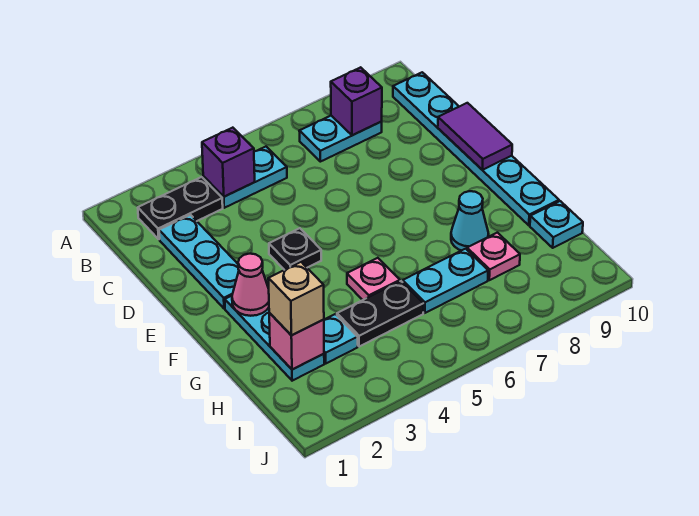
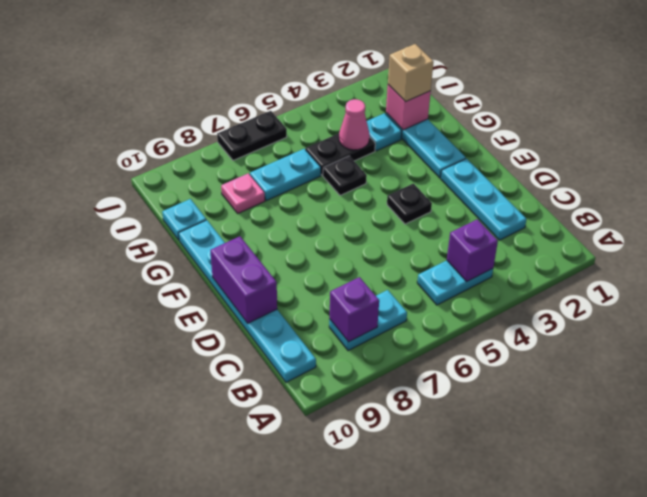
black 1x2 plate [138,177,223,239] -> black 1x2 plate moved to [217,111,287,160]
purple 1x2 tile [438,103,512,170] -> purple 1x2 brick [210,236,277,323]
pink 1x1 cone [232,254,269,316] -> pink 1x1 cone moved to [339,99,370,150]
pink 1x1 plate [347,258,400,300] -> black 1x1 plate [323,156,367,195]
cyan 1x1 cone [451,191,489,251] -> none

